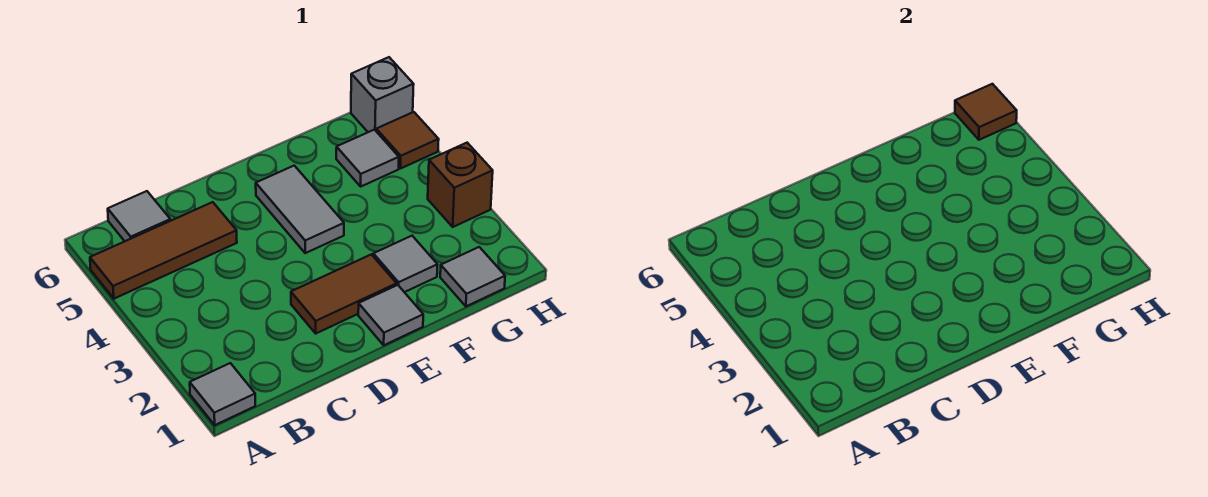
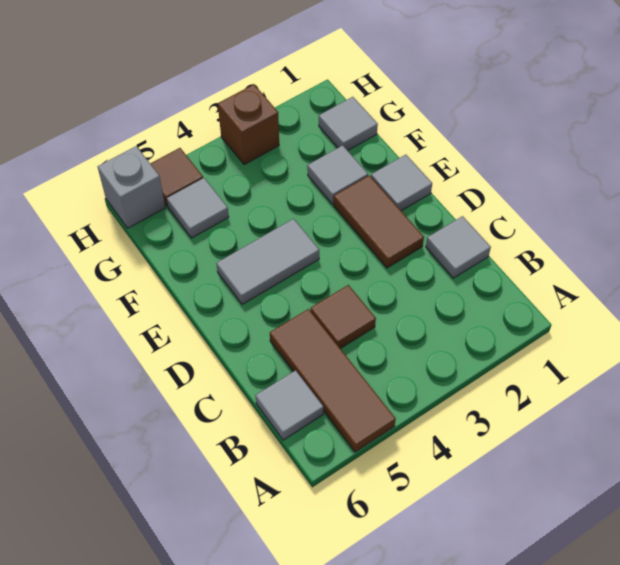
grey 1x1 tile [190,363,255,425] -> grey 1x1 tile moved to [426,216,491,278]
brown 1x1 tile [955,84,1017,140] -> brown 1x1 tile moved to [311,285,376,349]

